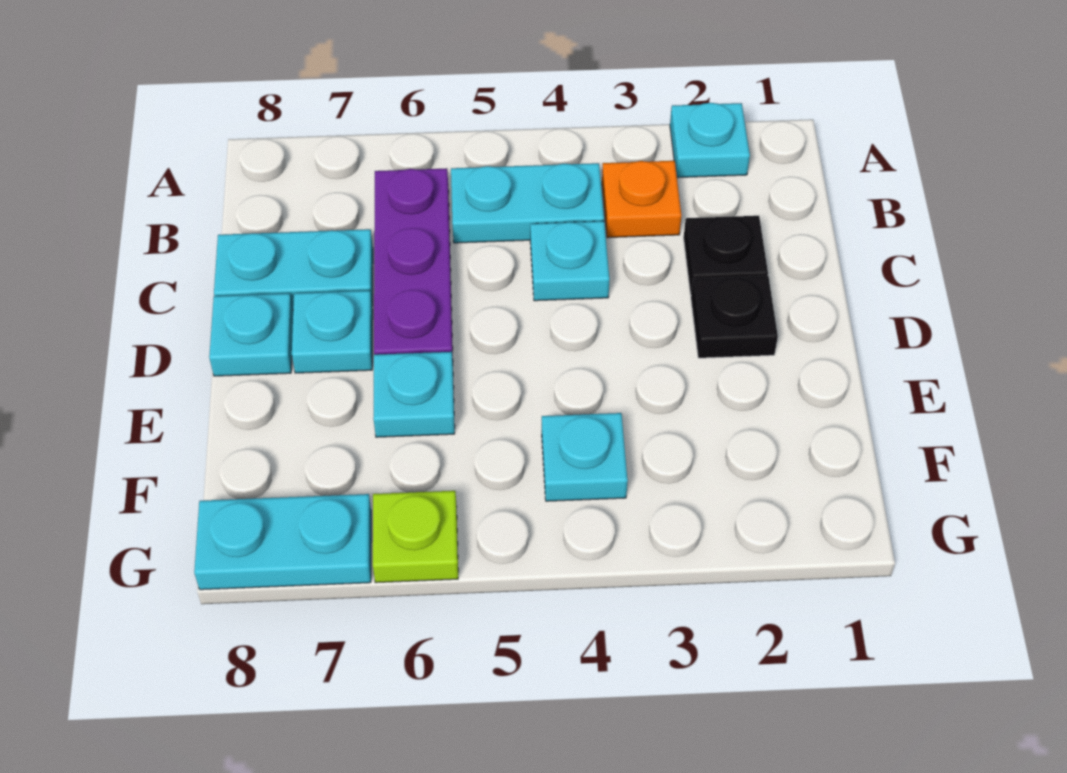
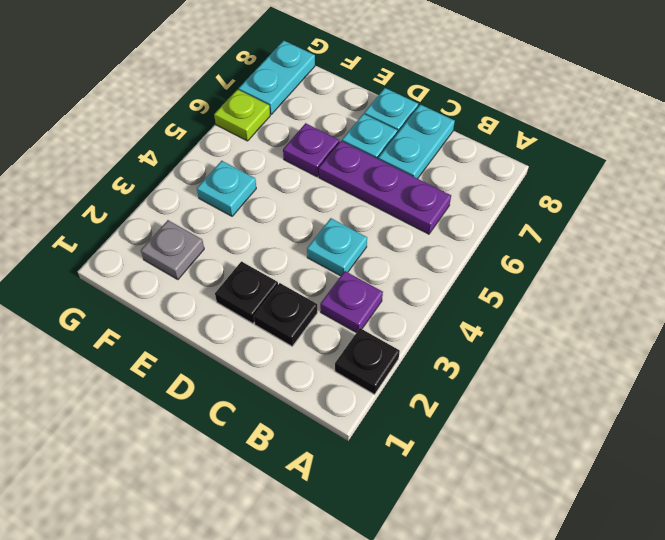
cyan 1x1 plate [670,103,750,178] -> black 1x1 plate [335,328,400,394]
orange 1x1 plate [602,161,681,238] -> purple 1x1 plate [320,271,383,333]
cyan 1x2 plate [451,163,604,243] -> none
cyan 1x1 plate [373,352,455,437] -> purple 1x1 plate [283,123,339,177]
none -> grey 1x1 plate [141,220,204,279]

